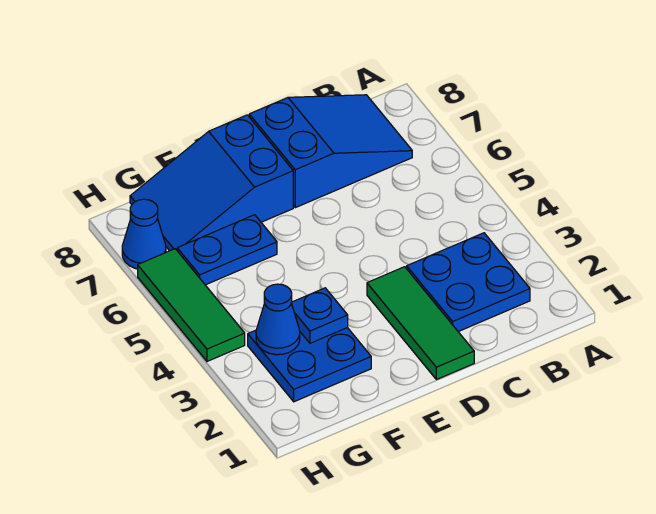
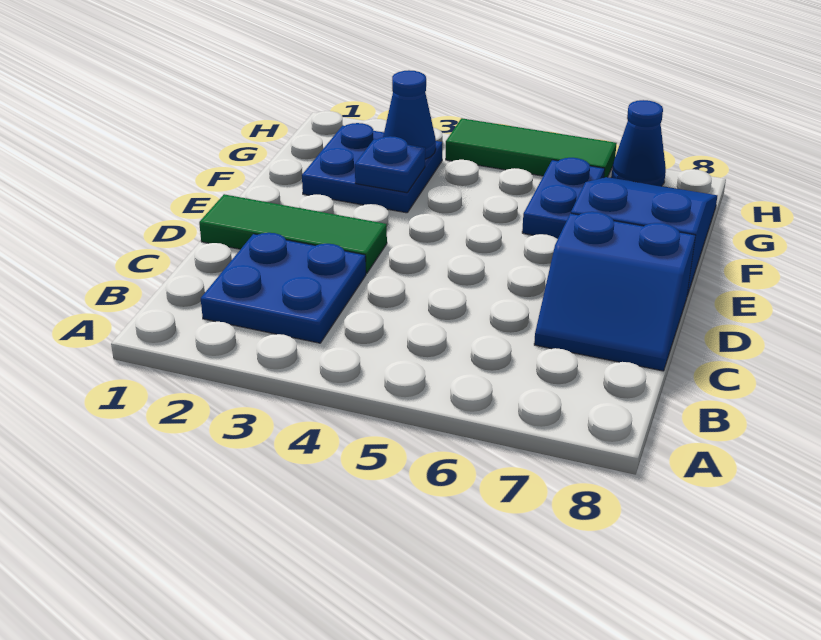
blue 2x3 slope [249,95,412,208] -> blue 2x2 slope [534,212,696,371]

